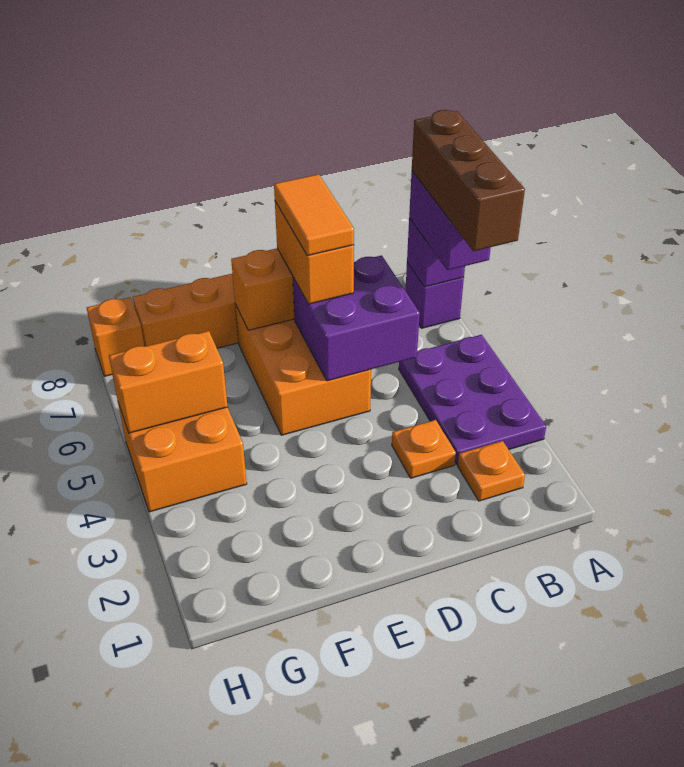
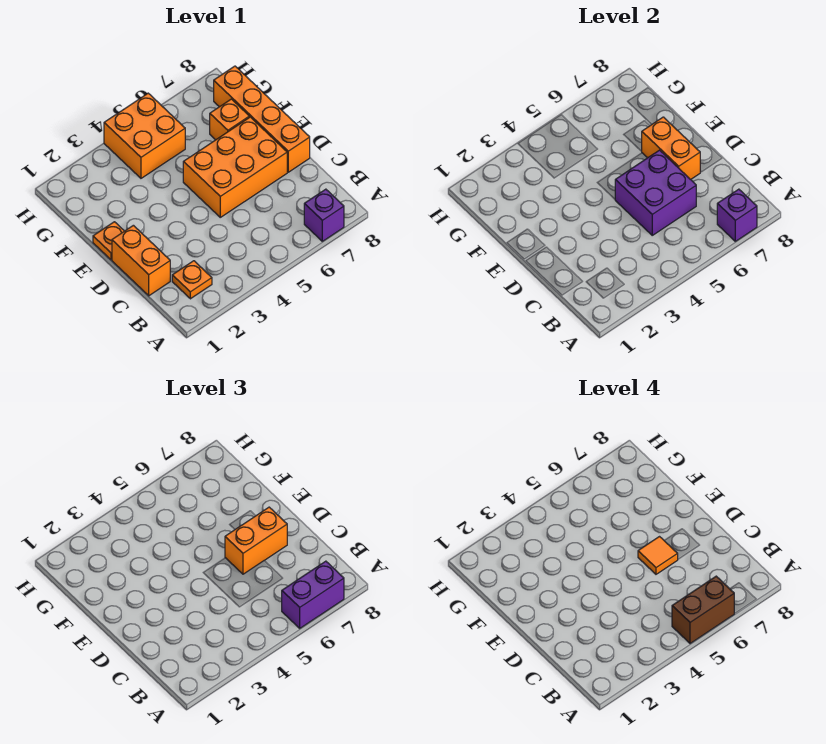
purple 2x3 plate [399,335,546,465] -> none
brown 1x3 brick [412,110,525,251] -> brown 1x2 brick [672,576,734,644]
orange 1x1 plate [392,420,456,478] -> orange 1x1 plate moved to [93,222,124,260]
orange 1x2 tile [274,174,354,256] -> orange 1x1 tile [638,537,678,574]
orange 1x2 brick [109,331,228,433] -> orange 1x2 brick moved to [112,225,170,296]
orange 1x1 brick [87,297,144,376] -> orange 1x1 brick moved to [210,99,249,140]

